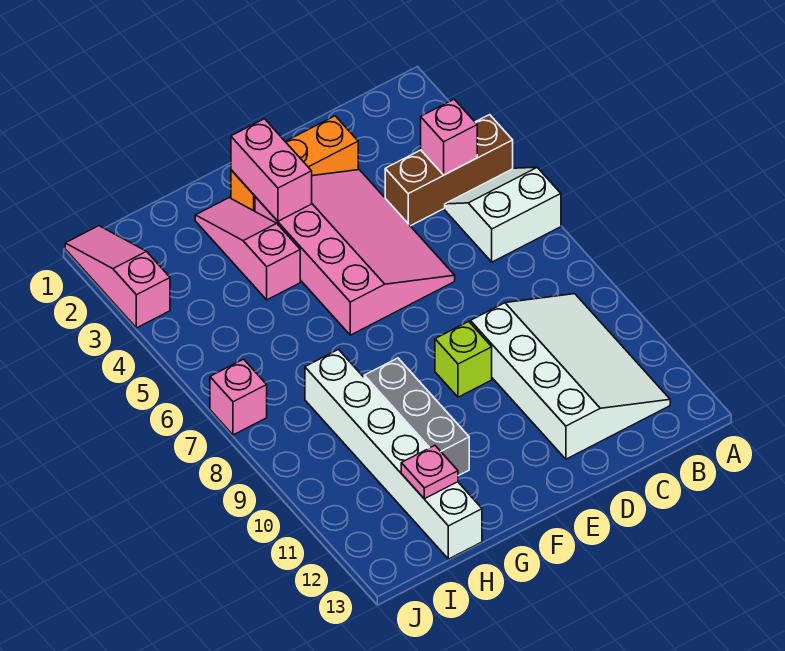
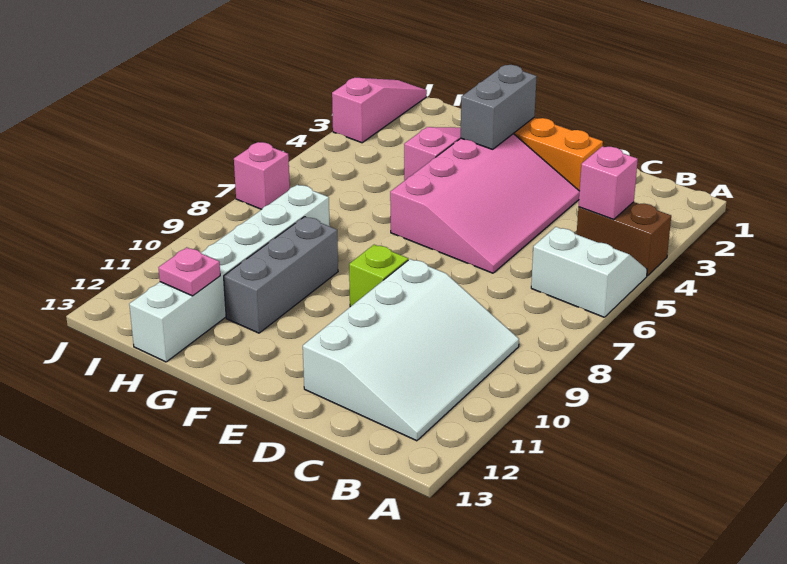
brown 1x3 brick [385,115,513,226] -> brown 1x2 brick [577,202,671,276]
pink 1x2 brick [231,119,312,221] -> grey 1x2 brick [460,65,537,149]

